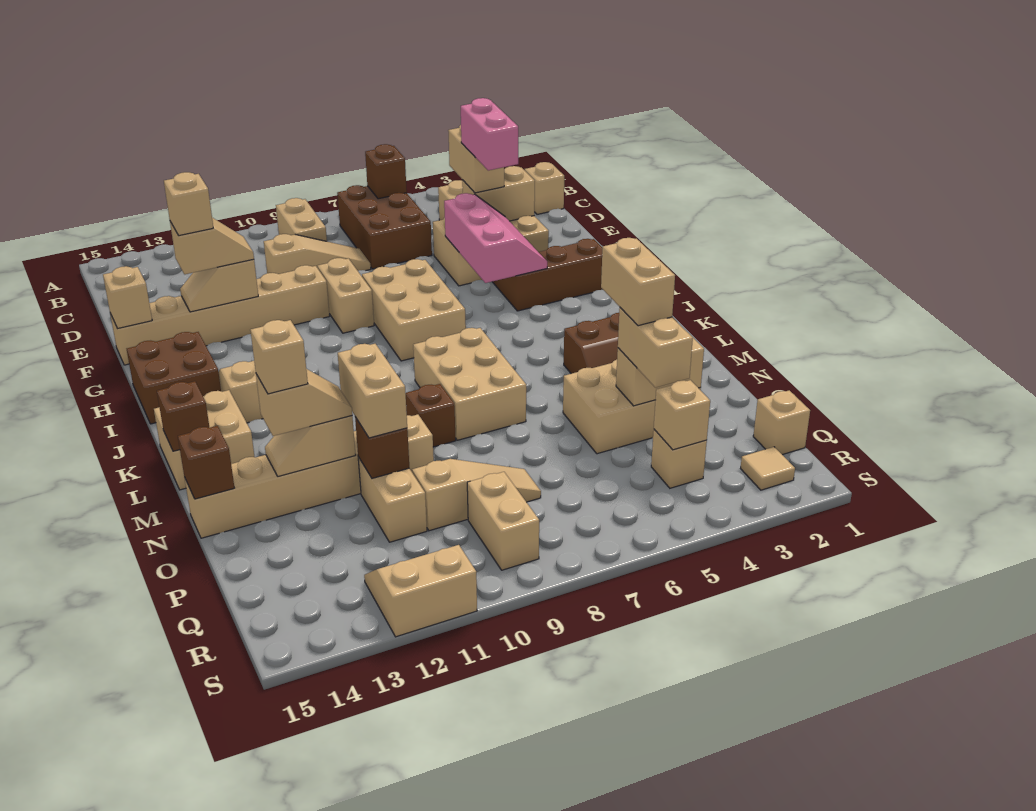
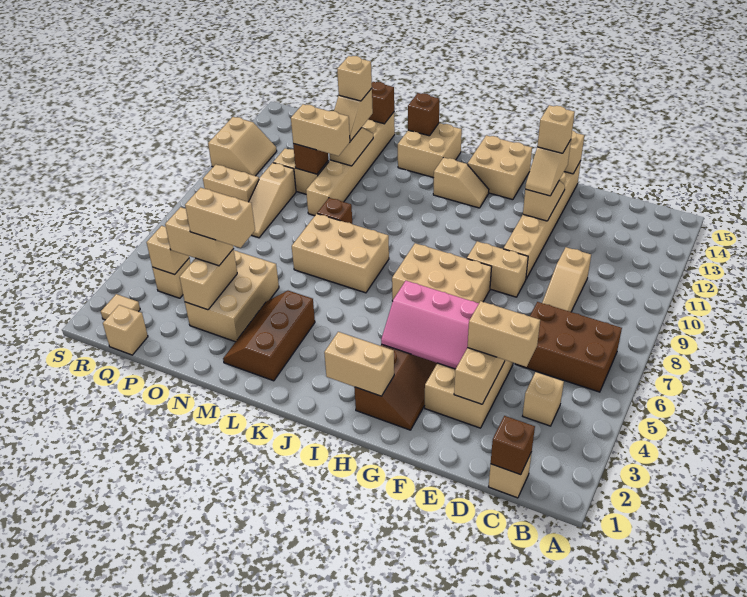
brown 1x1 brick [365,144,407,199] -> brown 1x1 brick moved to [491,416,535,475]
tan 1x2 brick [276,198,327,241] -> tan 1x2 brick moved to [324,332,394,396]
pink 1x2 brick [461,98,518,171] -> none
brown 2x2 brick [127,332,221,424] -> tan 2x2 brick [468,135,532,200]

